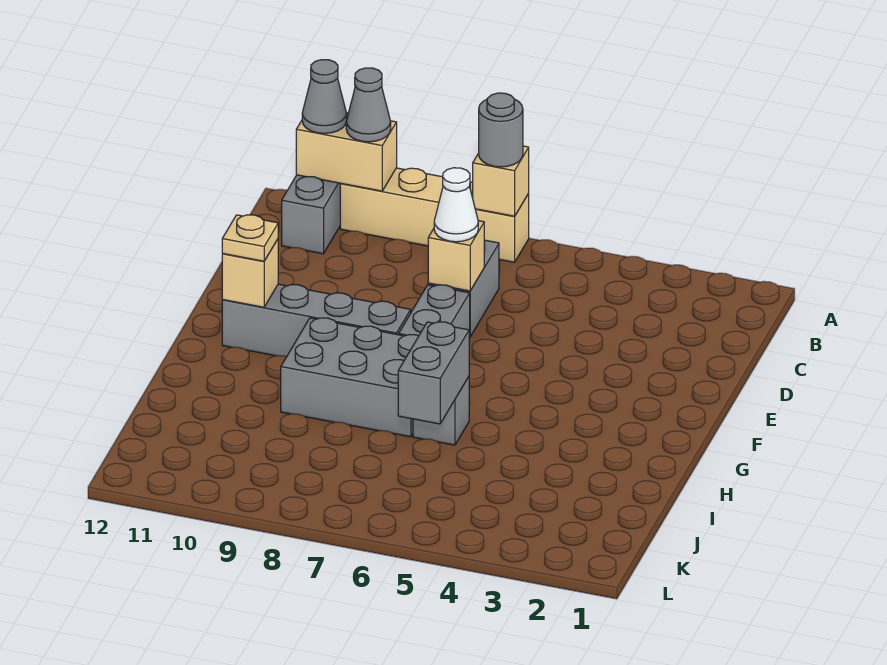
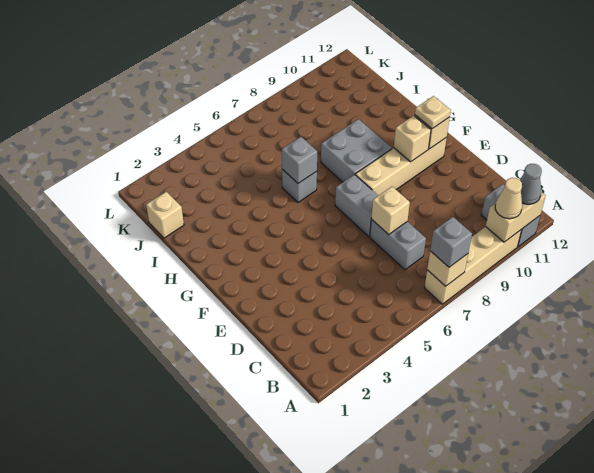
grey 1x1 round brick [479,93,523,167] -> grey 1x1 brick [430,217,472,267]
grey 1x1 cone [346,68,391,142] -> tan 1x1 cone [495,178,522,219]
white 1x1 cone [434,168,478,242] -> none
grey 1x4 brick [222,284,411,357] -> tan 1x4 brick [355,137,447,196]
none -> tan 1x1 brick [394,116,431,162]
grey 2x3 brick [281,318,419,437] -> grey 2x2 brick [321,119,392,182]
grey 1x2 brick [398,322,469,424] -> grey 1x1 brick [282,137,317,183]
none -> tan 1x1 brick [146,192,184,238]

